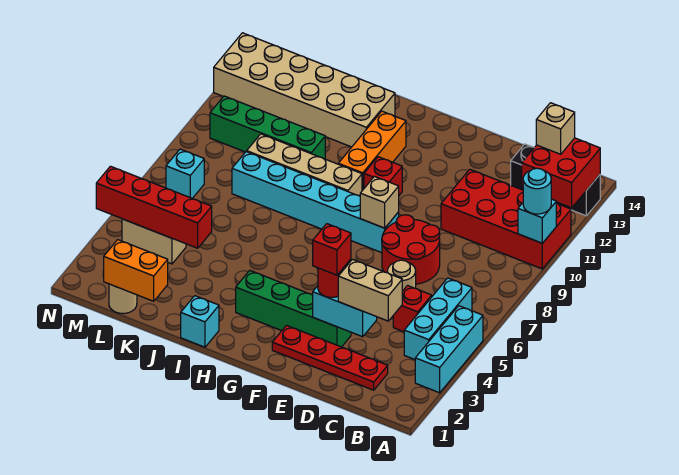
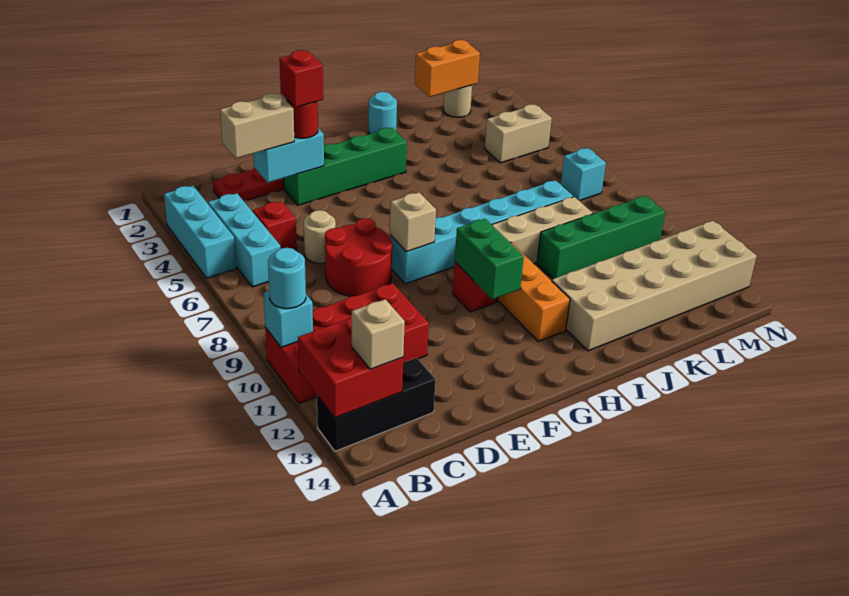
none -> green 1x2 brick [455,219,524,299]
cyan 1x1 brick [181,296,219,347] -> cyan 1x1 round brick [369,92,397,134]
red 1x4 brick [96,166,212,248] -> none

